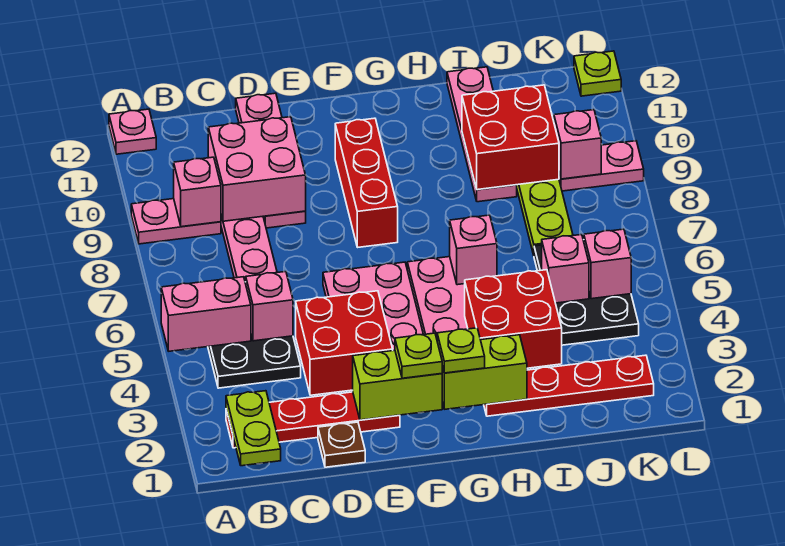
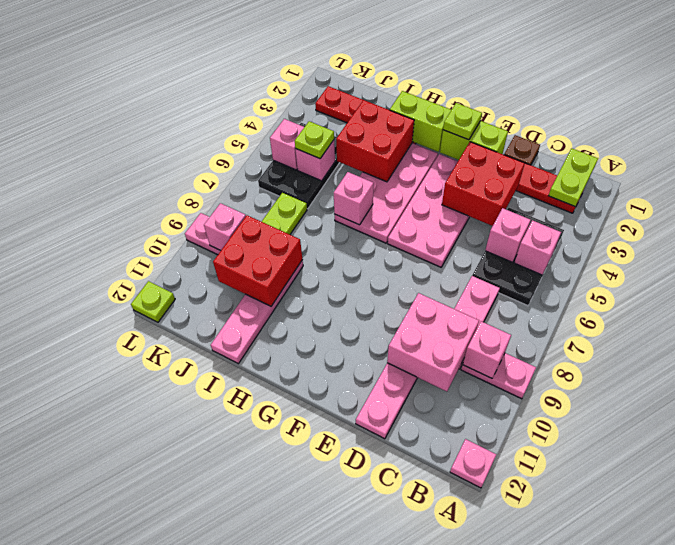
pink 1x2 brick [161,277,251,351] -> pink 1x1 brick [514,220,561,275]
red 1x3 brick [335,118,398,247] -> none
lime 1x1 plate [437,328,485,373] -> lime 1x1 plate moved to [295,121,334,159]

